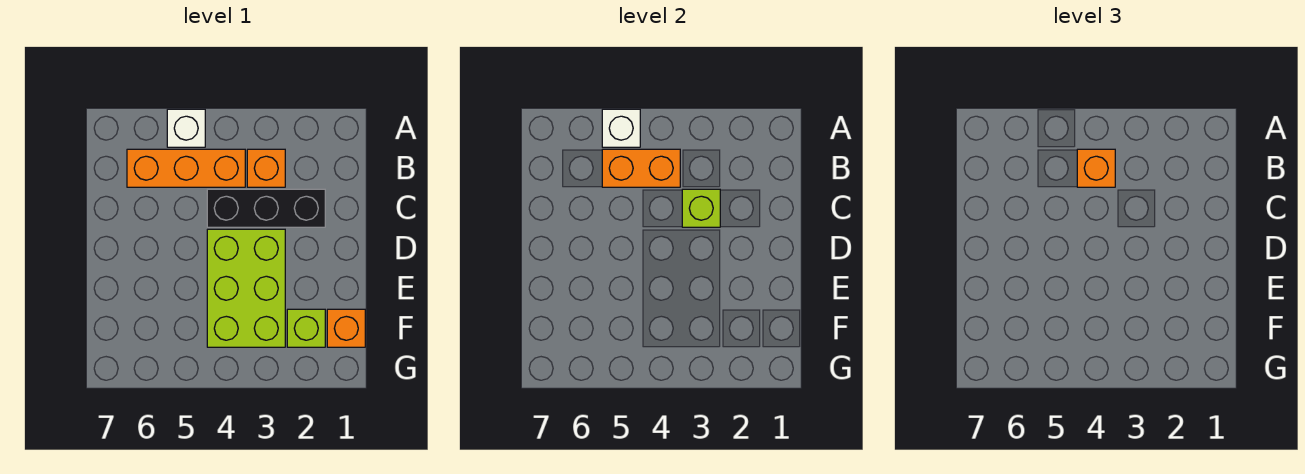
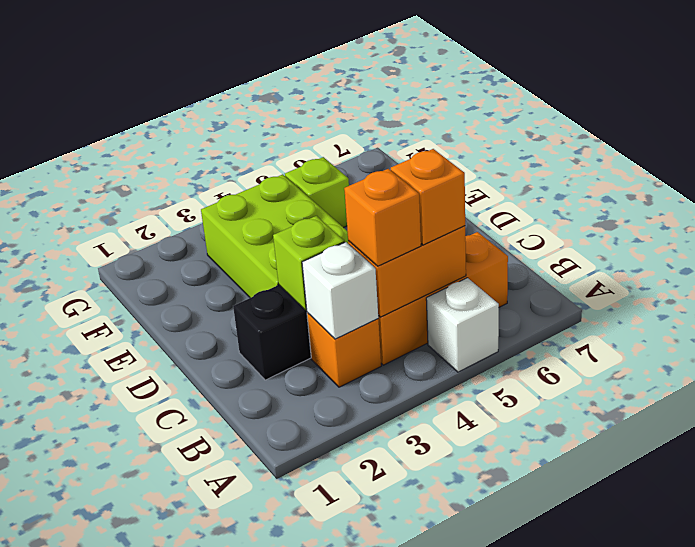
white 1x1 brick [602,109,640,147] -> white 1x1 brick moved to [302,242,378,339]
orange 1x1 brick [327,309,365,347] -> orange 1x1 brick moved to [391,149,465,245]
lime 1x1 brick [287,309,325,347] -> lime 1x1 brick moved to [285,157,349,228]

